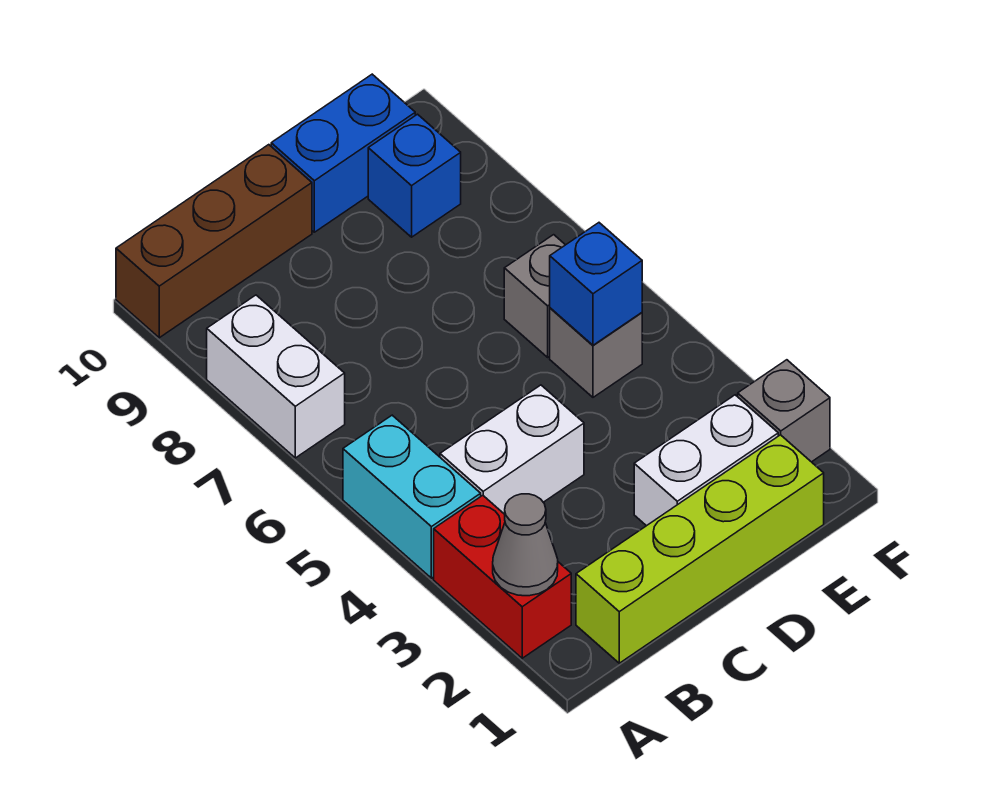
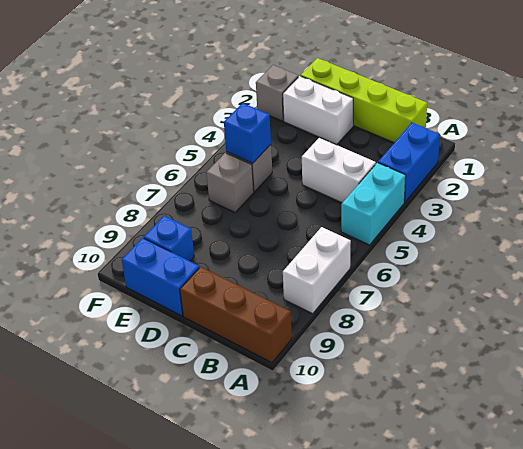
red 1x2 brick [434,495,571,658] -> blue 1x2 brick [378,123,440,202]
grey 1x1 cone [493,494,558,596] -> none

